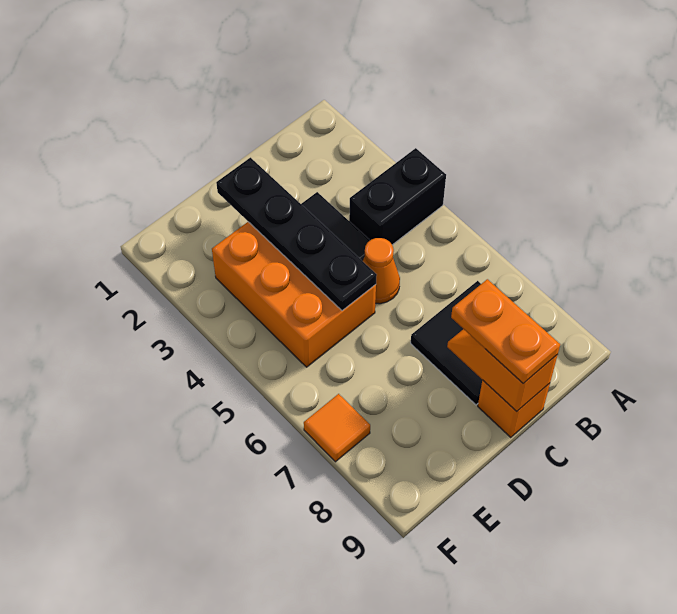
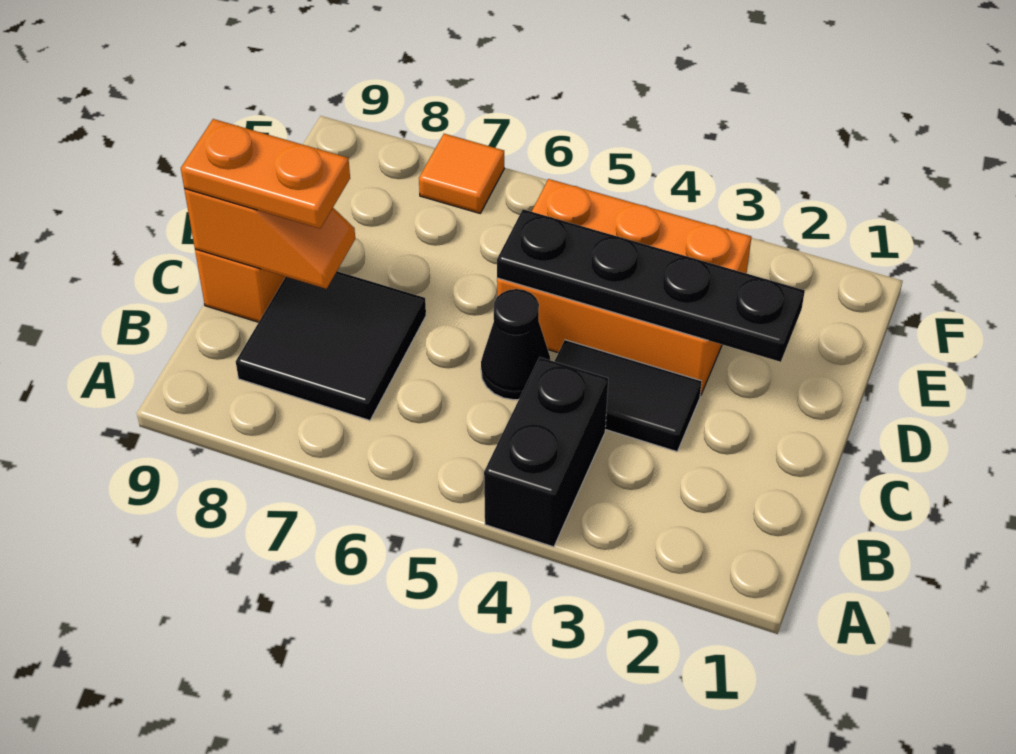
orange 1x1 cone [363,238,400,304] -> black 1x1 cone [481,289,550,400]

